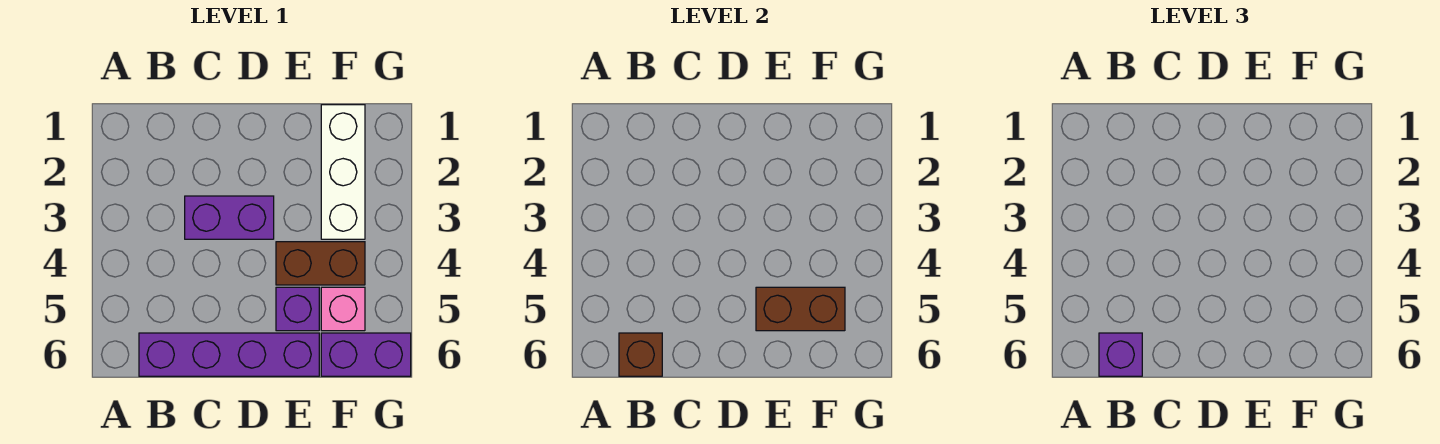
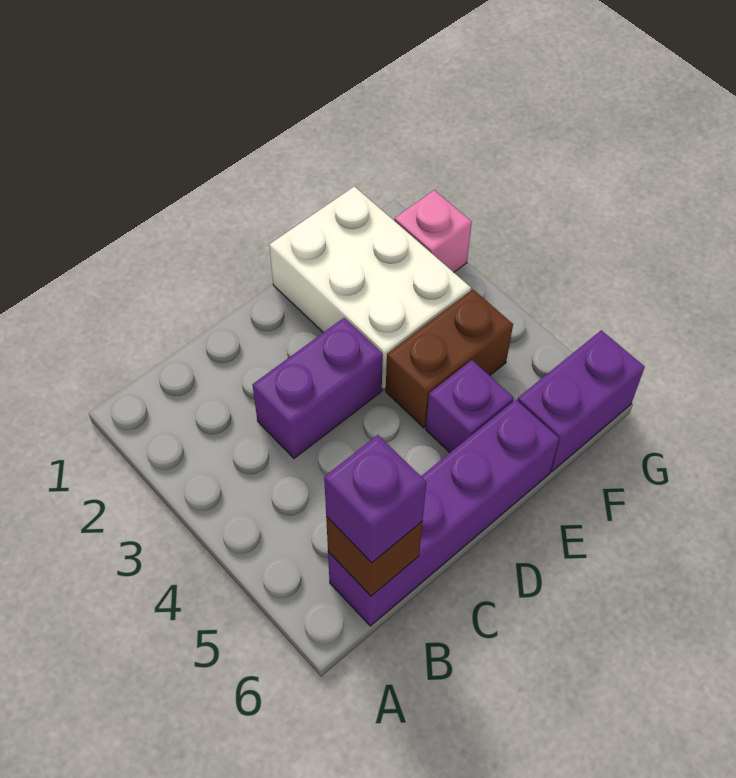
brown 1x2 brick [756,287,845,331] -> none
white 1x3 brick [321,105,365,239] -> white 2x3 brick [269,186,471,390]
pink 1x1 brick [321,287,365,331] -> pink 1x1 brick moved to [394,190,472,272]

